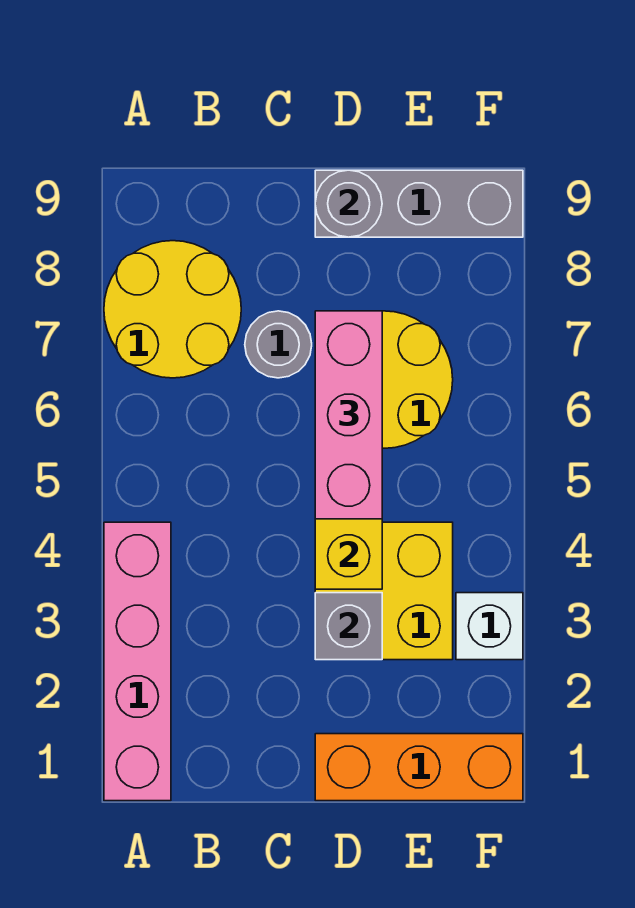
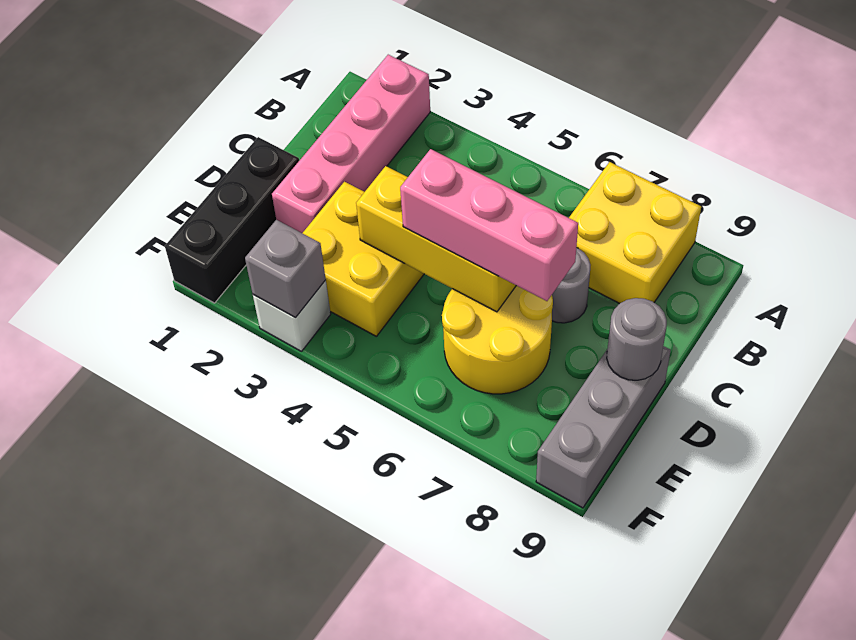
pink 1x4 brick [104,522,171,801] -> pink 1x4 brick turned to [272,55,430,233]
yellow 2x2 round brick [104,241,241,378] -> yellow 2x2 brick [569,162,701,304]
orange 1x3 brick [315,734,523,801] -> black 1x3 brick [165,137,299,303]
grey 1x1 brick [315,593,382,660] -> grey 1x1 brick moved to [245,220,326,317]

